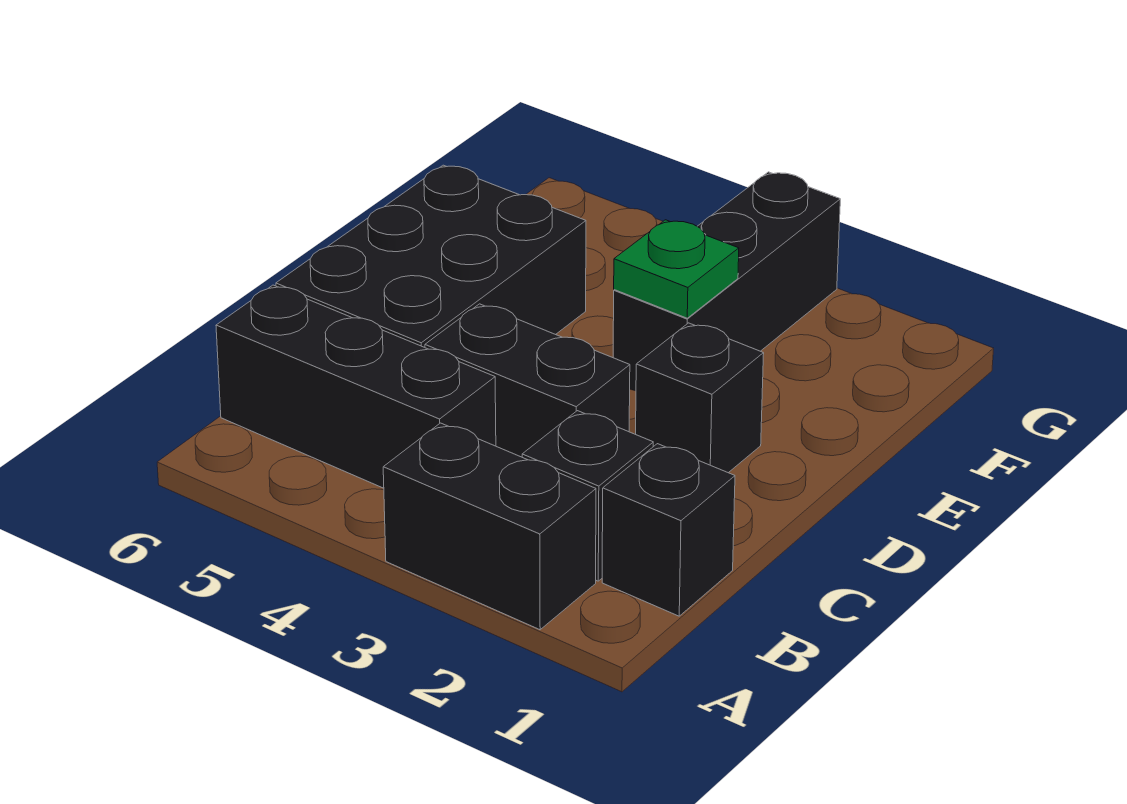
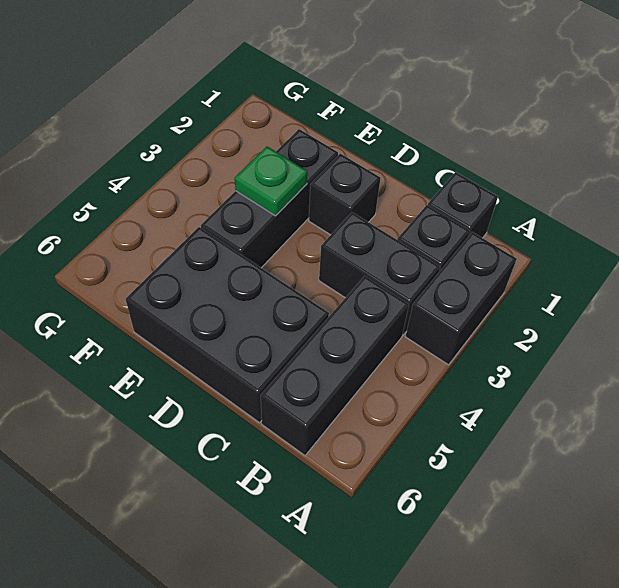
black 1x2 brick [425,304,630,457] -> black 1x2 brick turned to [319,212,440,335]
black 1x3 brick [613,172,840,391] -> black 1x3 brick turned to [201,129,338,268]

